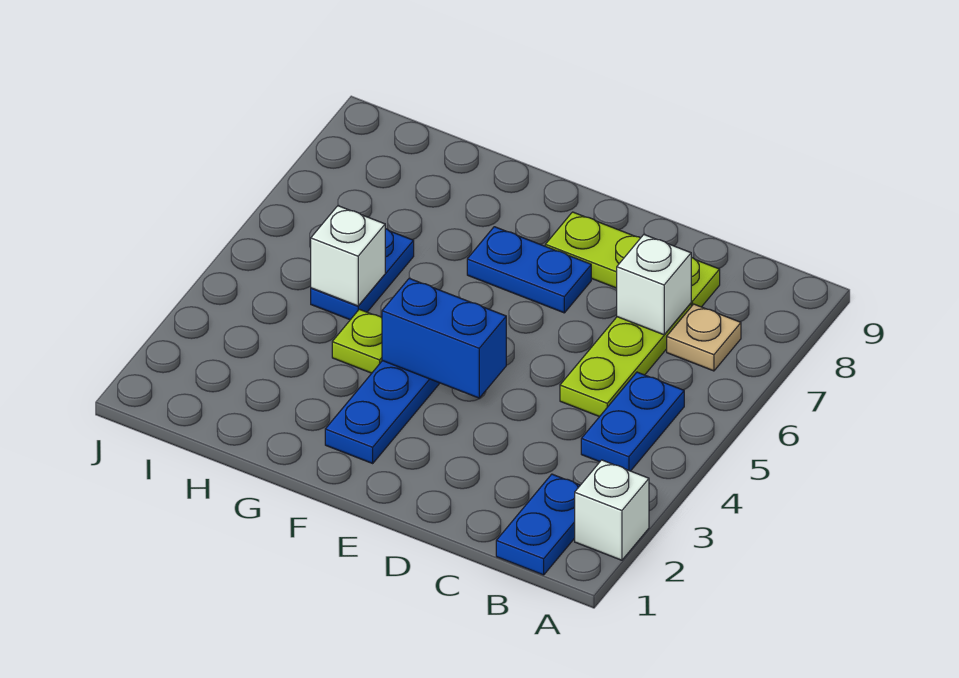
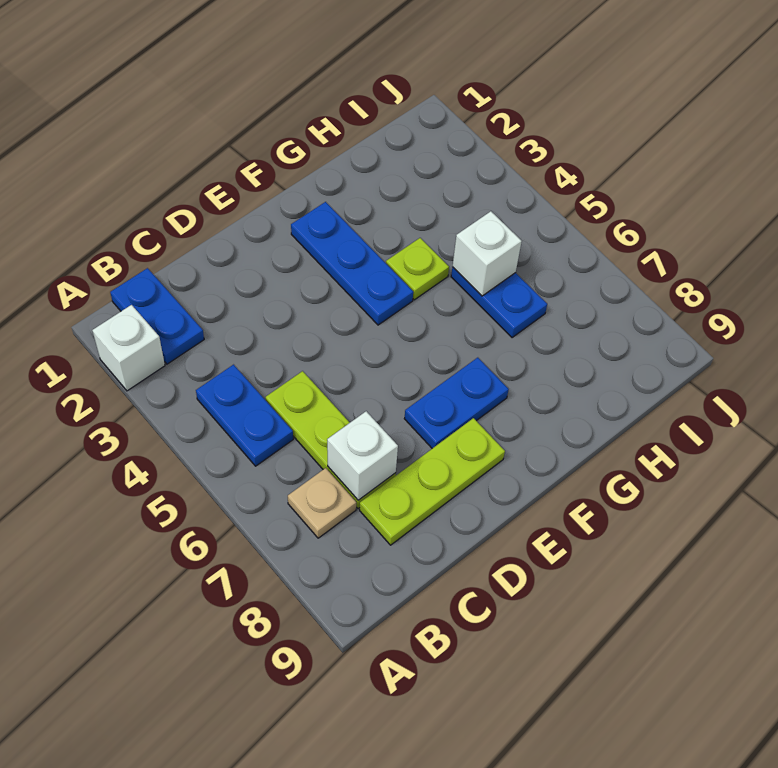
blue 1x2 brick [382,278,506,398] -> none

